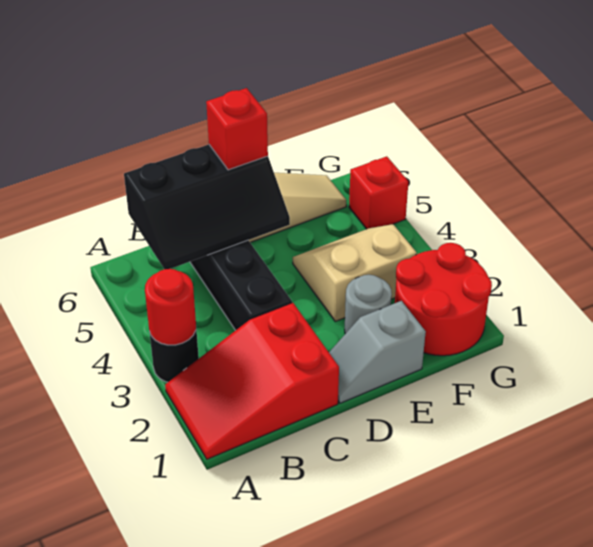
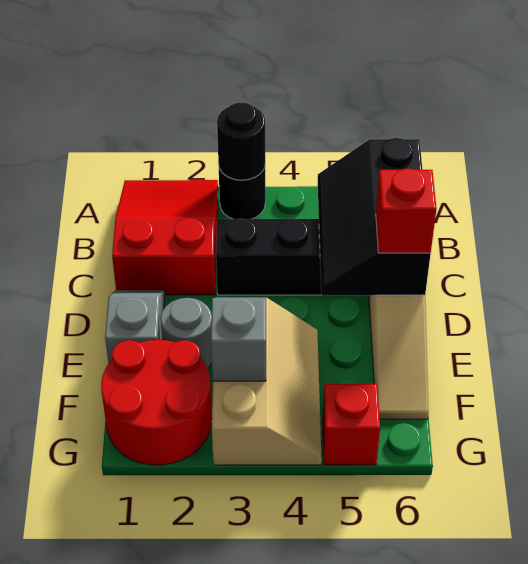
red 1x1 round brick [145,269,196,345] -> black 1x1 round brick [217,102,265,180]
tan 2x2 slope [293,224,417,322] -> tan 2x3 slope [212,298,322,465]
none -> grey 1x1 brick [211,298,266,381]

